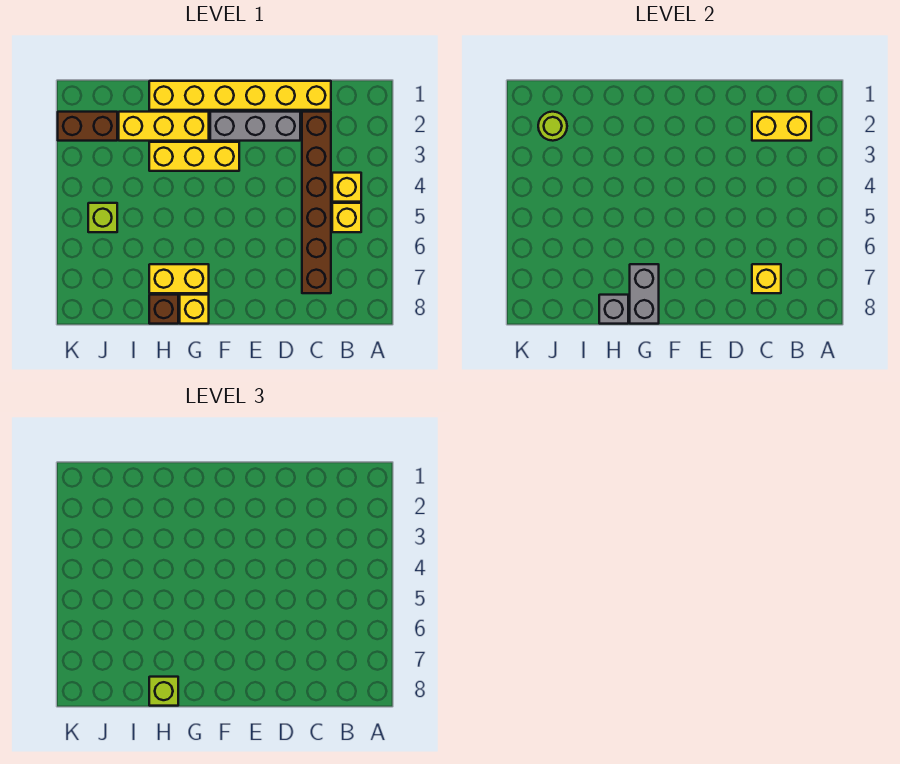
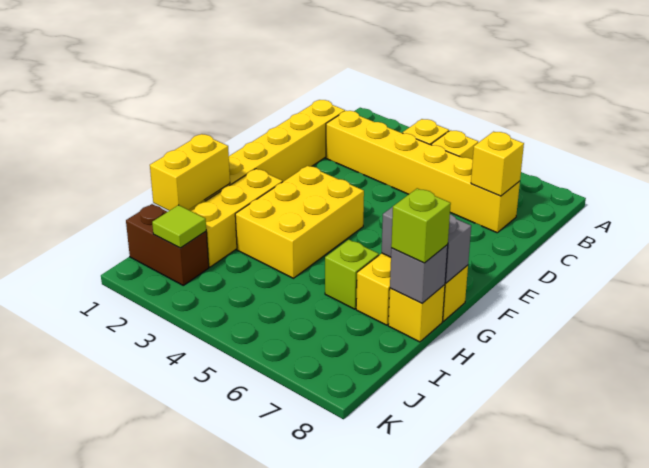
yellow 1x2 brick [752,112,811,141] -> yellow 1x2 brick moved to [150,134,230,211]
brown 1x6 brick [302,112,331,293] -> yellow 1x6 brick [326,111,520,233]
grey 1x3 brick [210,112,300,141] -> none
yellow 1x3 brick [149,142,239,171] -> yellow 2x3 brick [235,166,364,278]
brown 1x1 brick [149,295,178,324] -> yellow 1x1 brick [388,285,445,342]
brown 1x2 brick [58,112,117,141] -> brown 1x2 brick turned to [126,204,209,285]
lime 1x1 round brick [538,112,567,141] -> lime 1x1 tile [152,205,206,248]
lime 1x1 brick [88,203,117,232] -> lime 1x1 brick moved to [325,240,379,309]

